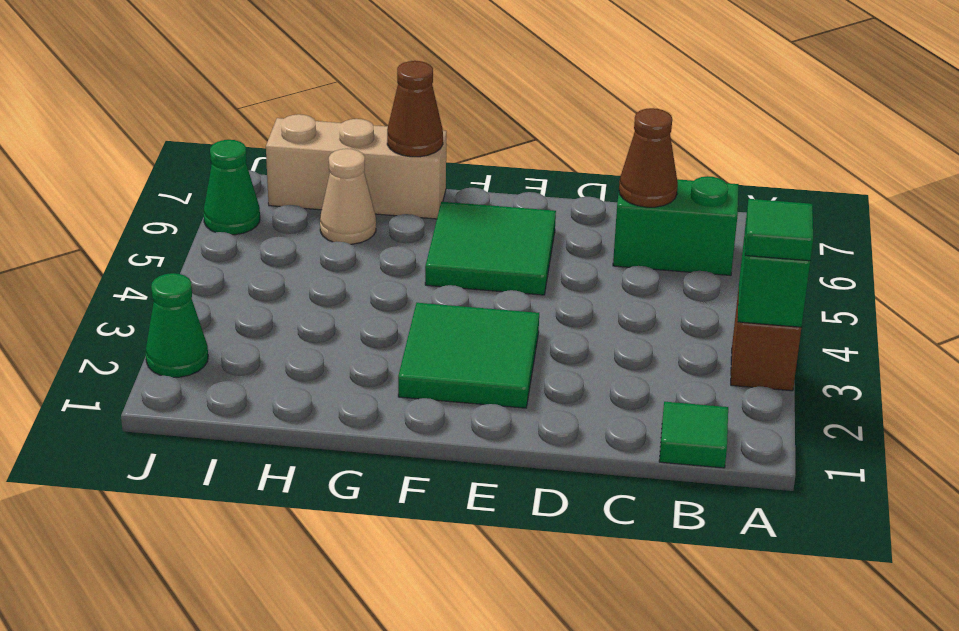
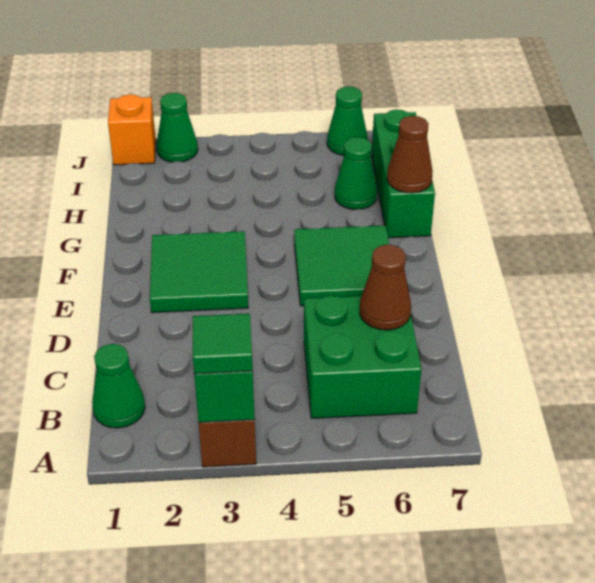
green 1x1 tile [659,402,728,468] -> green 1x1 cone [92,344,145,428]
green 1x2 brick [613,176,739,276] -> green 2x2 brick [304,296,421,418]
tan 1x3 brick [266,114,446,219] -> green 1x3 brick [372,109,435,238]
tan 1x1 cone [320,149,376,244] -> green 1x1 cone [335,137,377,210]
none -> orange 1x1 brick [108,94,156,165]

